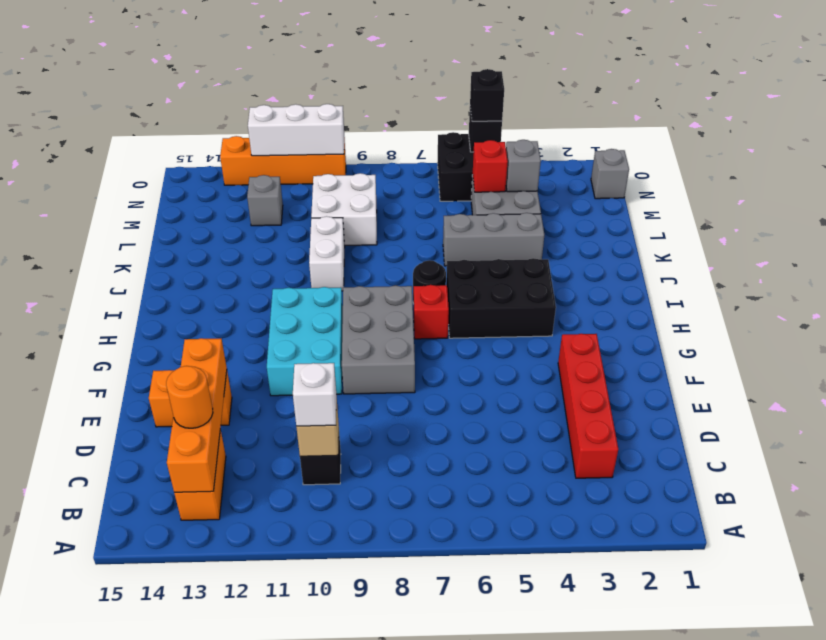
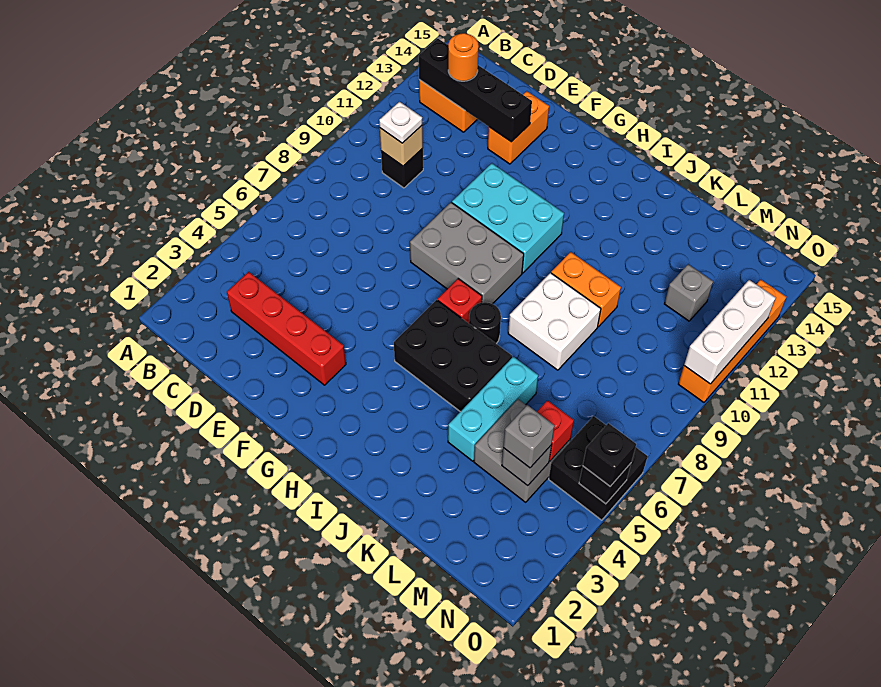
orange 1x4 brick [167,338,227,493] -> black 1x4 brick [419,39,532,142]
white 1x1 brick [293,363,336,426] -> white 1x1 plate [379,102,422,143]
black 2x3 brick [446,258,556,338] -> black 2x3 brick turned to [394,300,512,412]
white 1x2 brick [309,216,345,291] -> orange 1x2 brick [551,252,621,327]
grey 1x3 brick [443,213,544,266] -> cyan 1x3 brick [448,357,538,461]
white 2x2 brick [311,173,377,245] -> white 2x2 brick moved to [508,273,601,370]
grey 1x1 brick [591,149,629,199] -> grey 1x1 brick moved to [503,405,555,468]

